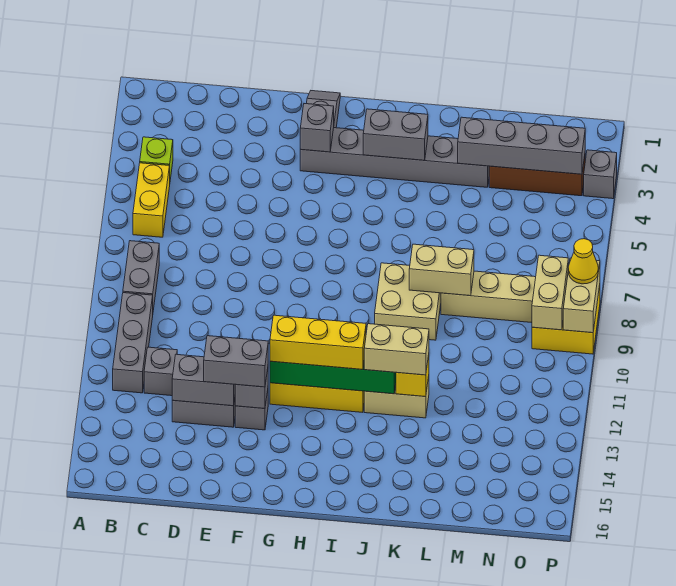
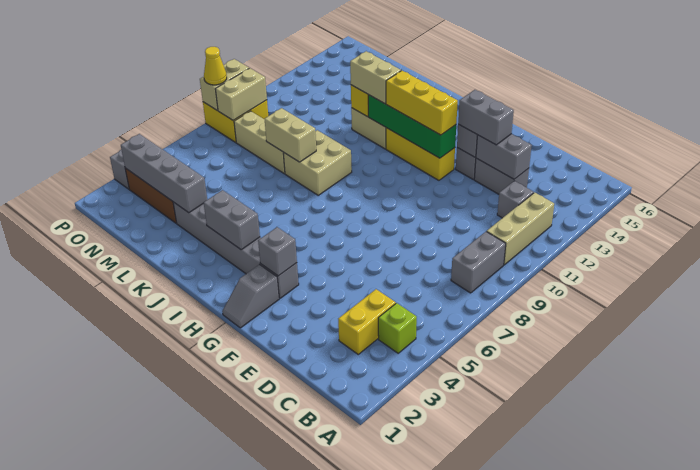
yellow 1x2 brick [133,163,170,237] -> yellow 1x2 brick moved to [338,289,396,354]
grey 1x3 brick [113,293,153,393] -> tan 1x3 brick [487,192,554,265]

